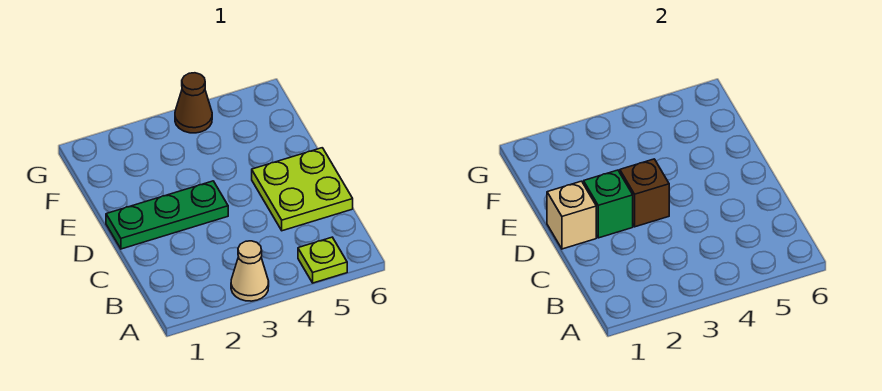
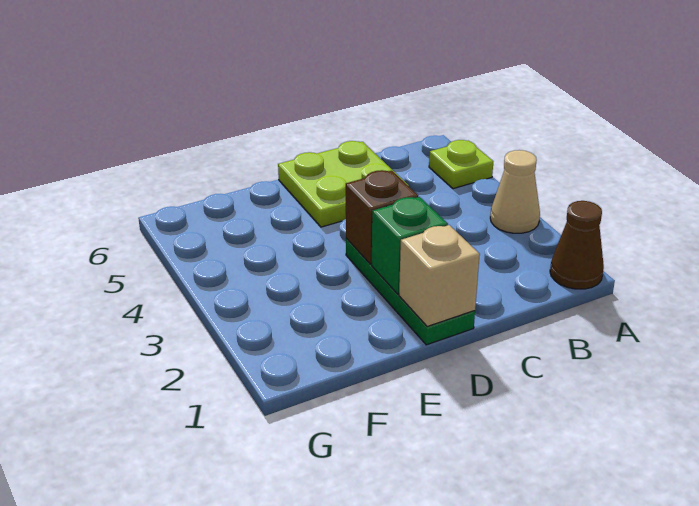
brown 1x1 cone [175,73,212,133] -> brown 1x1 cone moved to [550,201,604,289]

